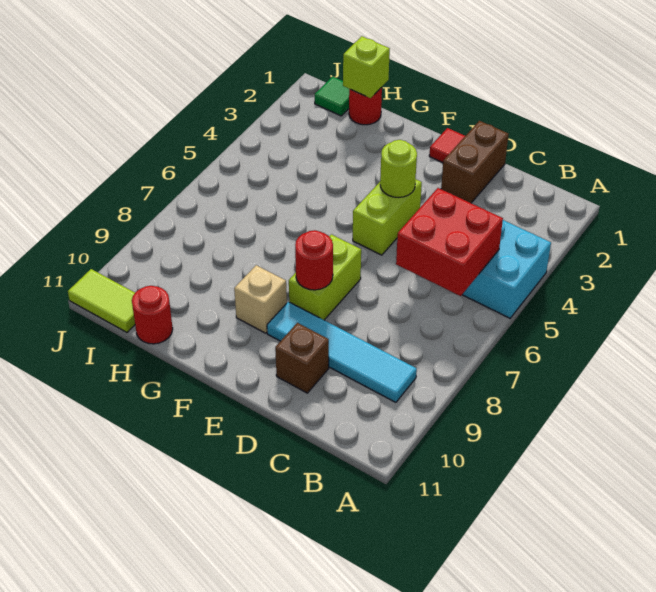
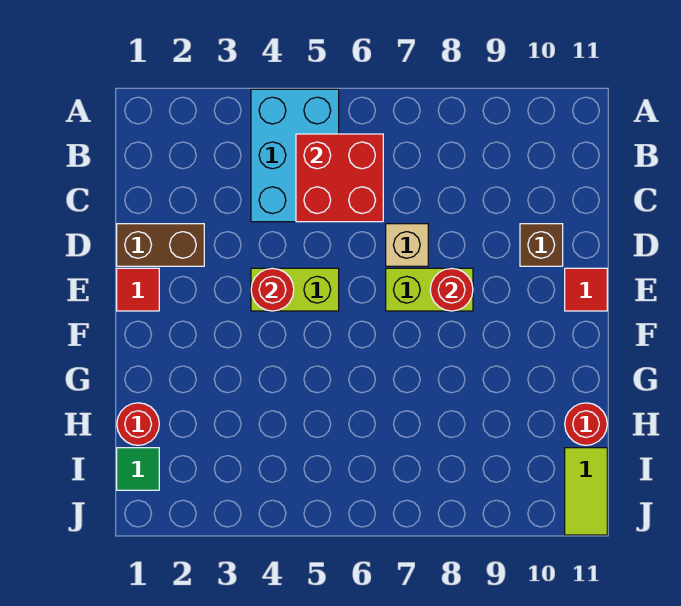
cyan 1x4 tile [267,302,417,402] -> none
lime 1x1 round brick [380,140,417,198] -> red 1x1 round brick [251,268,294,311]
none -> red 1x1 tile [565,268,607,311]
tan 1x1 brick [234,265,287,333] -> tan 1x1 brick moved to [386,224,428,266]
lime 1x1 brick [343,36,390,98] -> none

